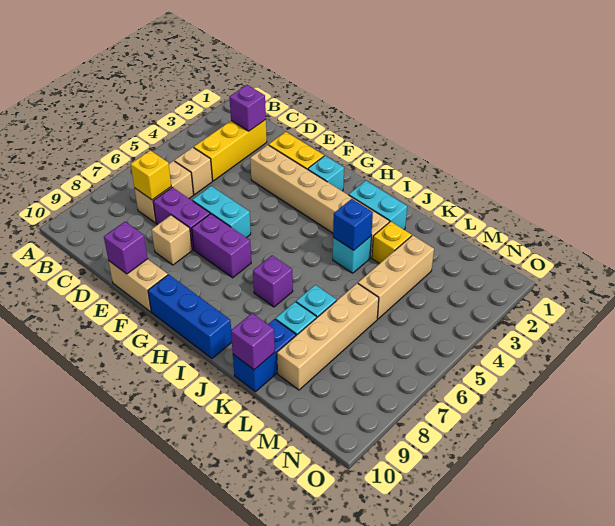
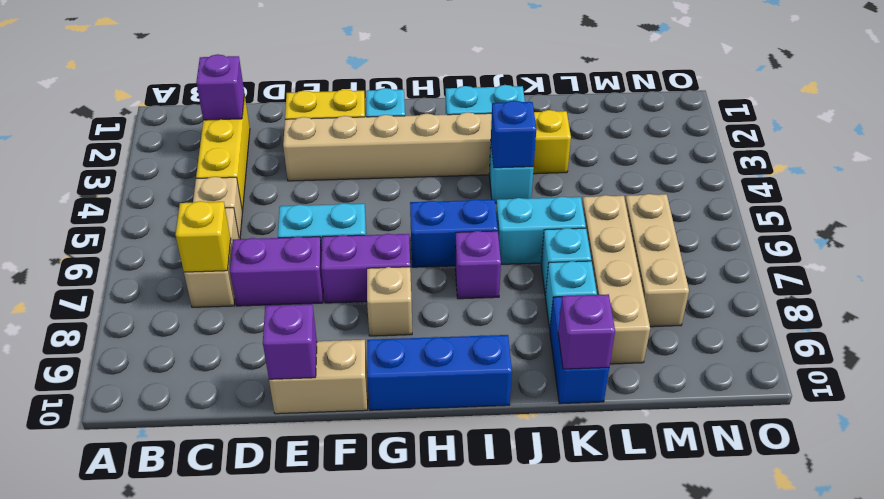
tan 1x1 brick [151,215,192,265] -> tan 1x1 brick moved to [367,267,412,336]
none -> blue 1x2 brick [410,199,498,267]
none -> cyan 1x2 brick [496,197,586,264]
tan 1x3 brick [358,235,434,319] -> tan 1x3 brick moved to [625,194,689,327]

